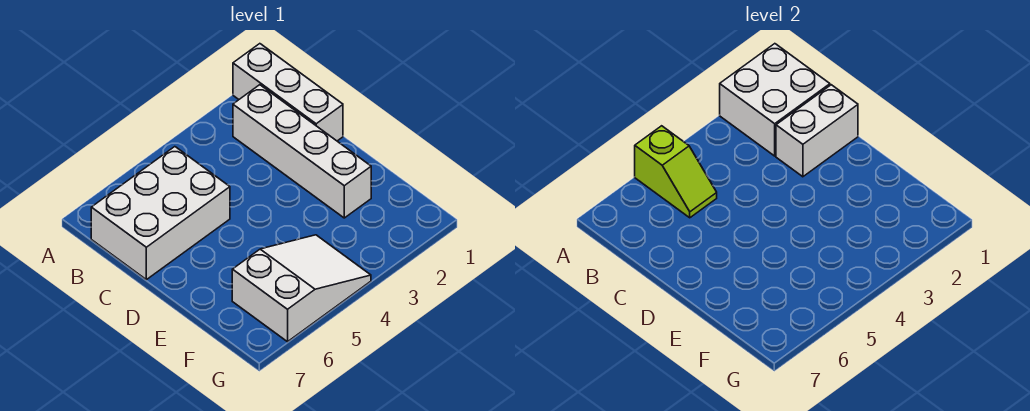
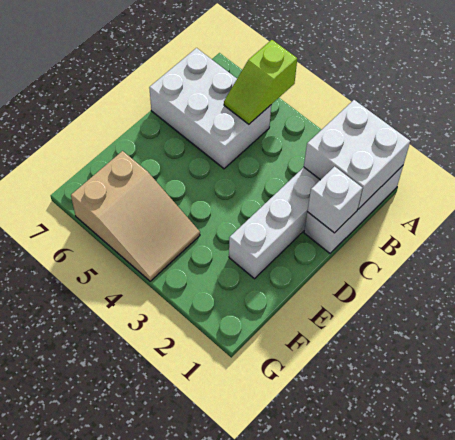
white 1x2 brick [776,85,858,177] -> white 1x1 brick [307,167,363,233]
white 2x3 slope [232,235,371,342] -> tan 2x3 slope [71,151,200,281]

